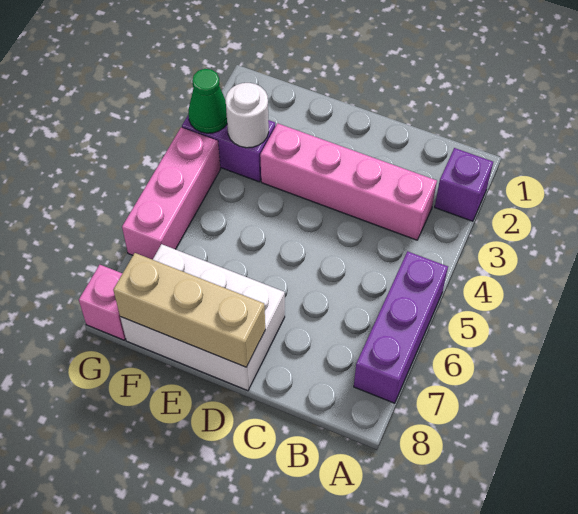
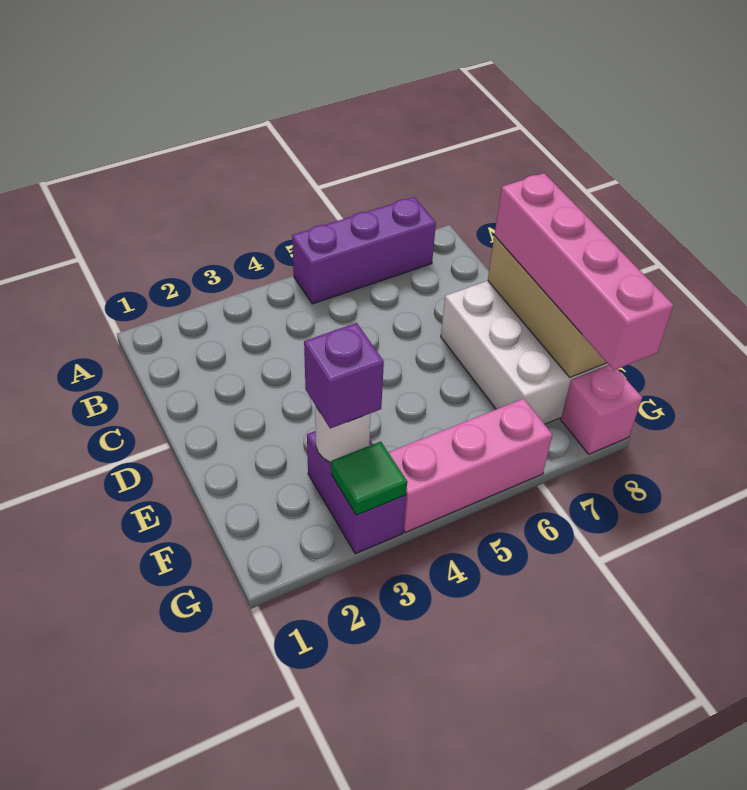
purple 1x1 brick [435,148,493,221] -> purple 1x1 brick moved to [304,323,384,429]
pink 1x4 brick [260,123,437,240] -> pink 1x4 brick moved to [495,173,673,370]
green 1x1 cone [188,69,227,133] -> green 1x1 tile [331,441,407,515]

